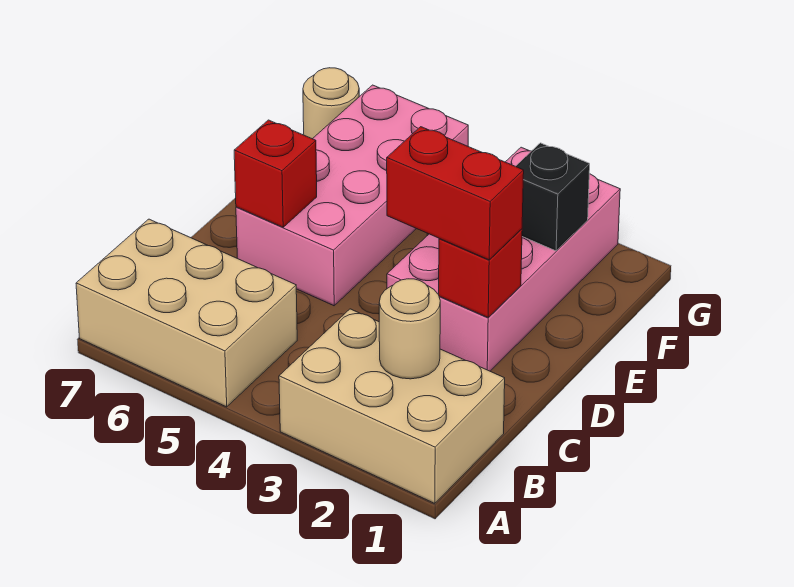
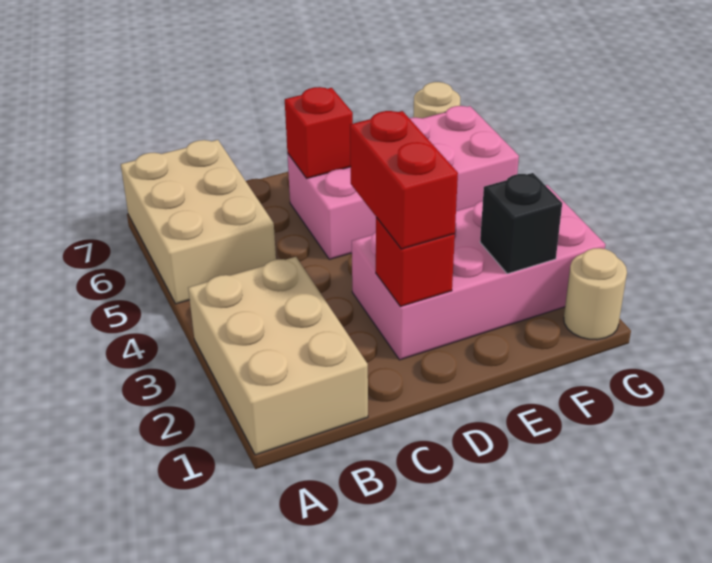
tan 1x1 round brick [379,279,440,379] -> tan 1x1 round brick moved to [564,248,627,340]

